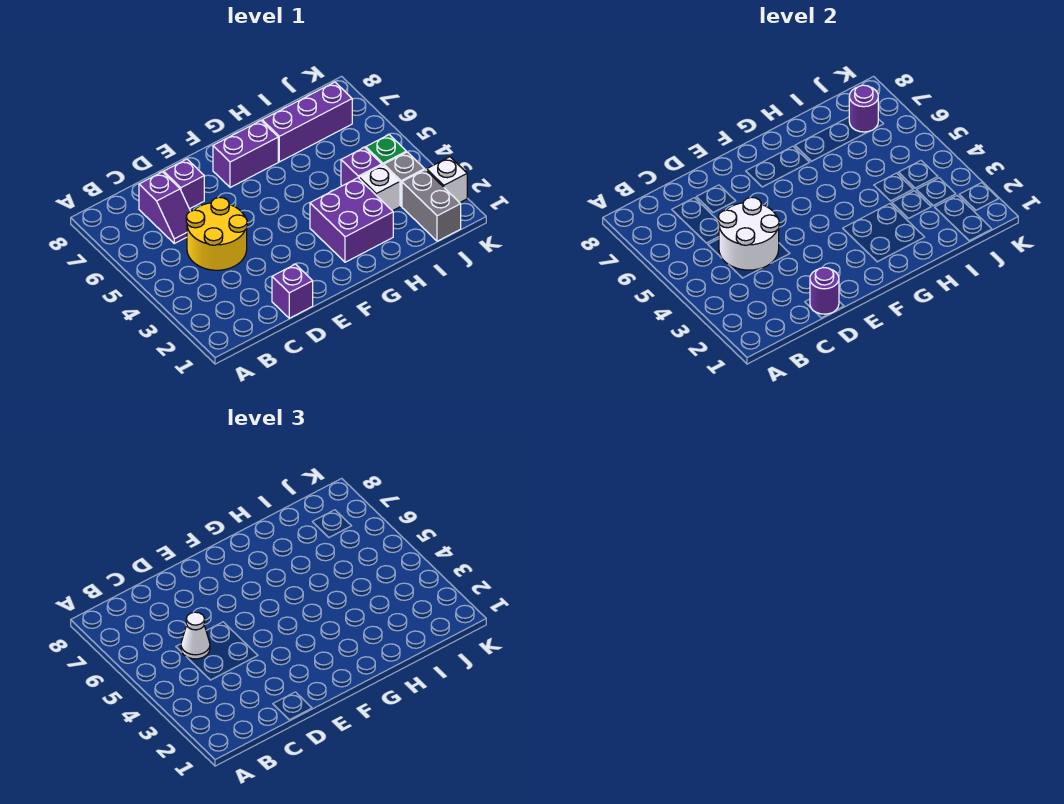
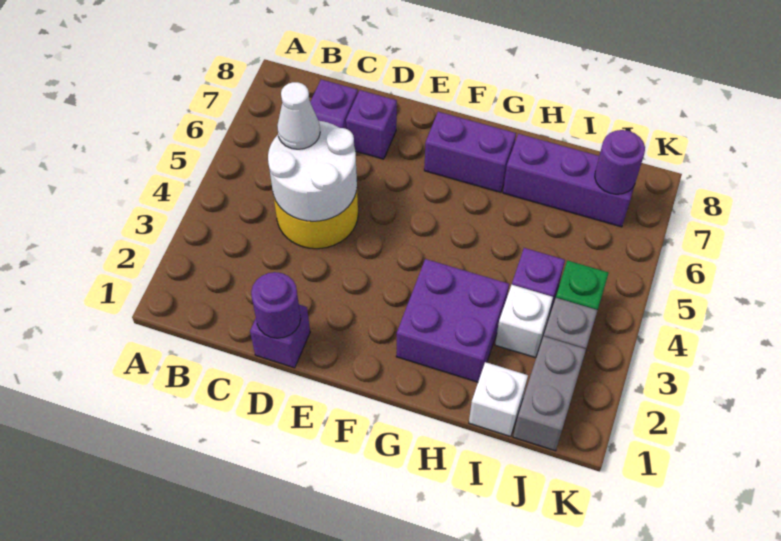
white 1x1 brick [427,157,467,203] -> white 1x1 brick moved to [469,362,528,436]

